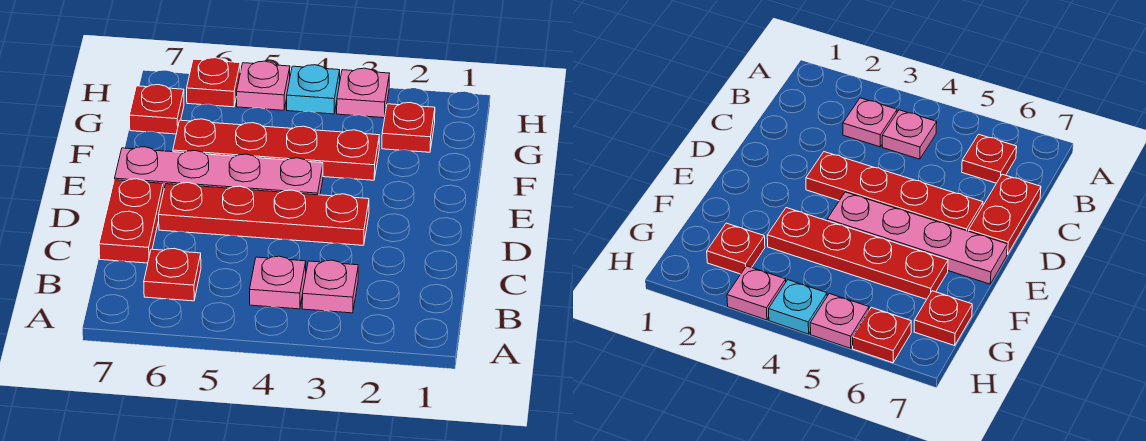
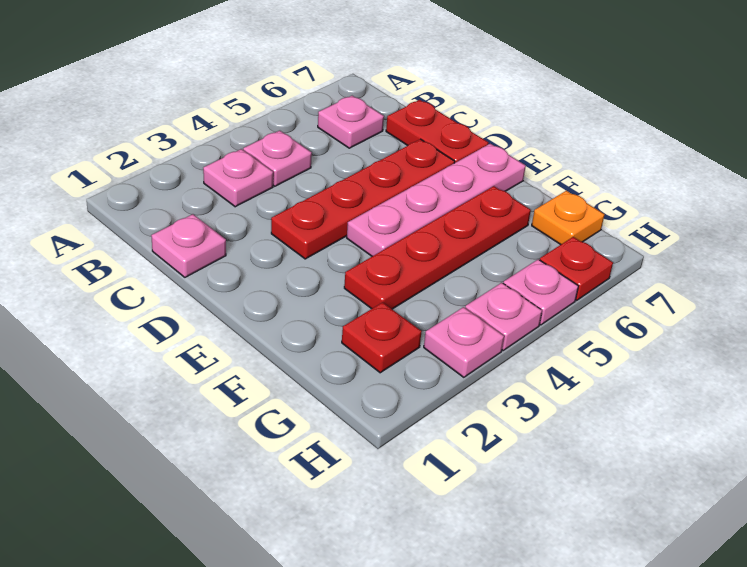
red 1x1 plate [144,248,201,301] -> pink 1x1 plate [318,96,384,148]
none -> pink 1x1 plate [151,214,226,277]
red 1x1 plate [129,85,184,134] -> orange 1x1 plate [532,191,605,245]
cyan 1x1 plate [287,65,340,114] -> pink 1x1 plate [465,283,542,350]

